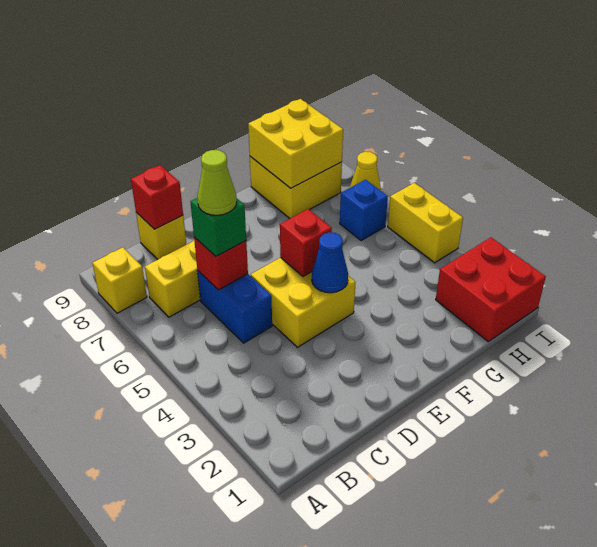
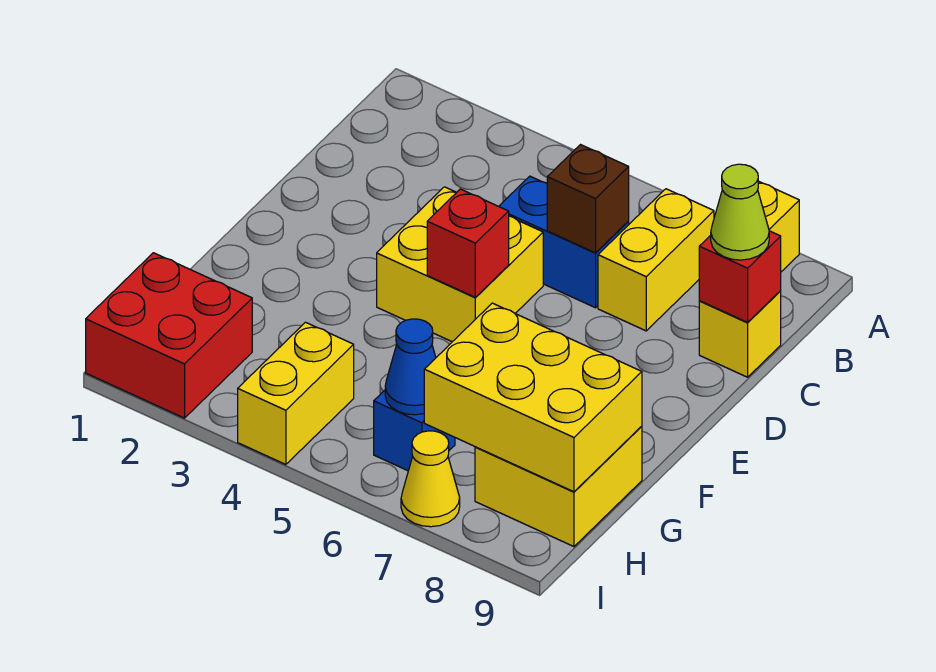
red 1x1 brick [194,237,248,290] -> brown 1x1 brick [547,145,629,253]
green 1x1 brick [190,198,246,256] -> none
lime 1x1 cone [197,150,237,215] -> lime 1x1 cone moved to [711,164,769,260]
blue 1x1 cone [312,232,348,293] -> blue 1x1 cone moved to [385,319,436,415]
yellow 2x2 brick [248,99,343,188] -> yellow 2x3 brick [424,303,642,492]
yellow 1x2 brick [388,183,463,263] -> yellow 1x2 brick turned to [238,322,354,465]

